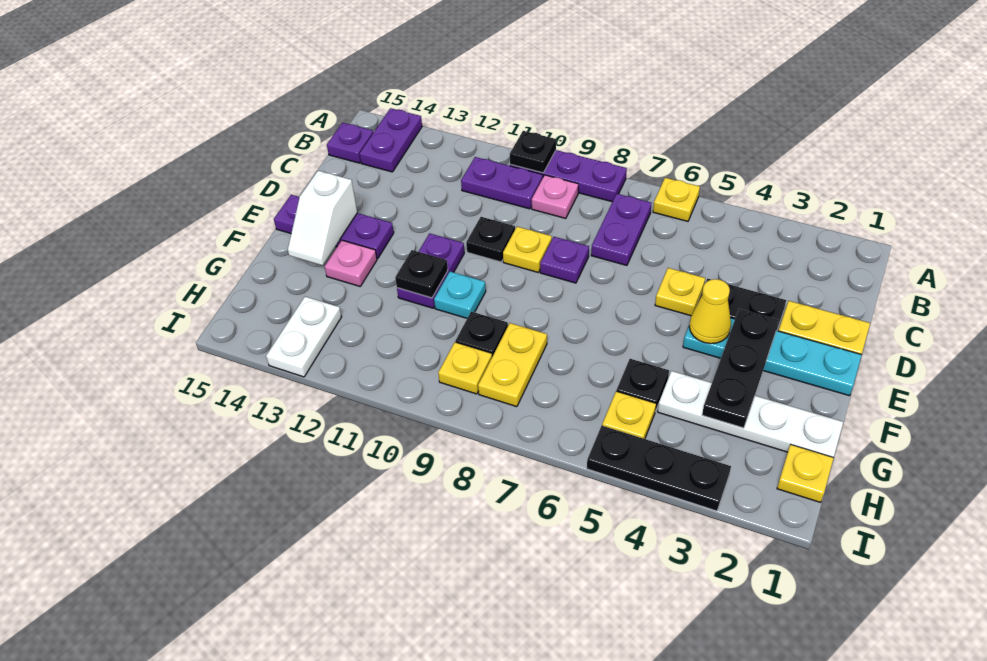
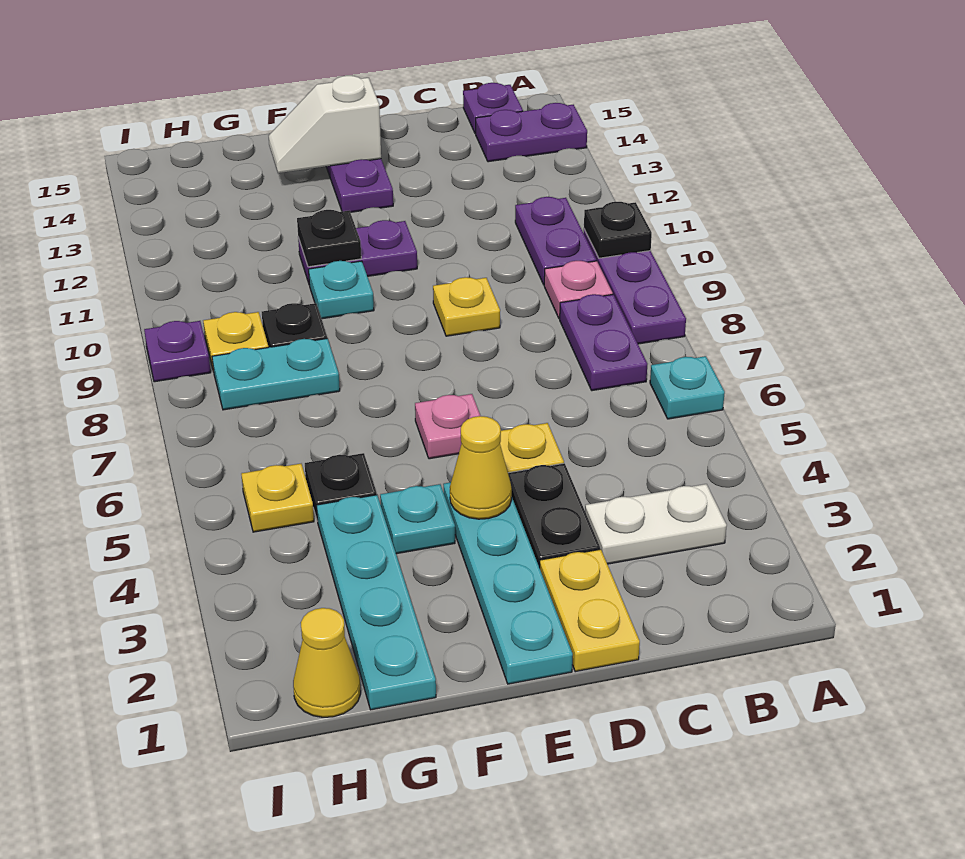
yellow 1x1 plate [653,178,700,221] -> cyan 1x1 plate [650,356,725,419]
purple 1x2 plate [591,194,651,265] -> purple 1x2 plate turned to [560,294,647,391]
purple 1x1 plate [540,237,589,283] -> purple 1x1 plate moved to [144,321,211,382]
black 1x1 plate [466,217,515,262] -> none
black 1x3 plate [702,309,779,428] -> none
none -> cyan 1x1 plate [380,484,455,554]
pink 1x1 plate [325,240,377,286] -> pink 1x1 plate moved to [415,394,480,459]
white 1x4 plate [658,371,843,458] -> cyan 1x4 plate [317,495,436,710]
yellow 1x2 plate [478,323,547,407] -> cyan 1x2 plate [212,338,340,410]
yellow 1x1 plate [777,445,834,502] -> yellow 1x1 cone [293,608,361,717]
white 1x2 plate [266,297,341,377] -> white 1x2 plate moved to [585,484,727,564]
black 1x3 plate [587,426,731,511] -> none

